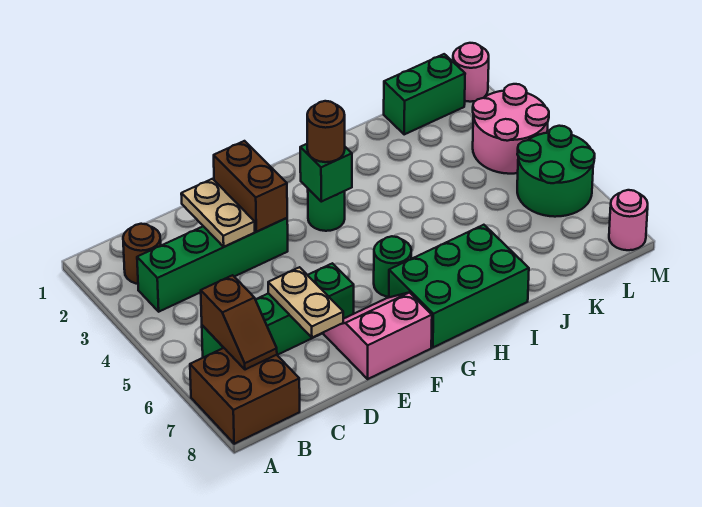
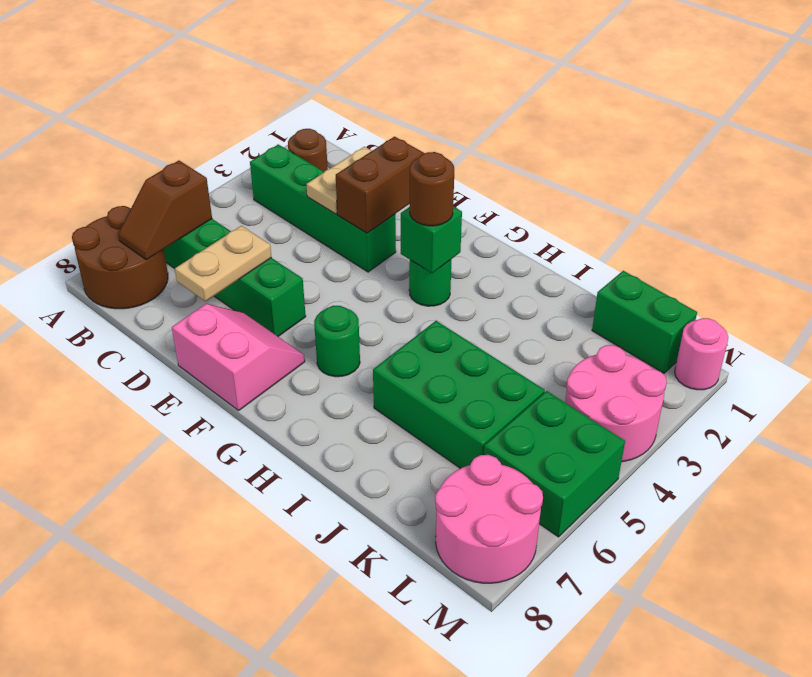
brown 2x2 brick [190,348,300,444] -> brown 2x2 round brick [72,206,168,309]
green 2x3 brick [389,225,529,347] -> green 2x3 brick moved to [373,321,545,469]
green 2x2 round brick [517,126,595,217] -> green 2x2 brick [484,391,625,537]
pink 1x1 round brick [609,190,648,250] -> pink 2x2 round brick [435,455,543,583]

